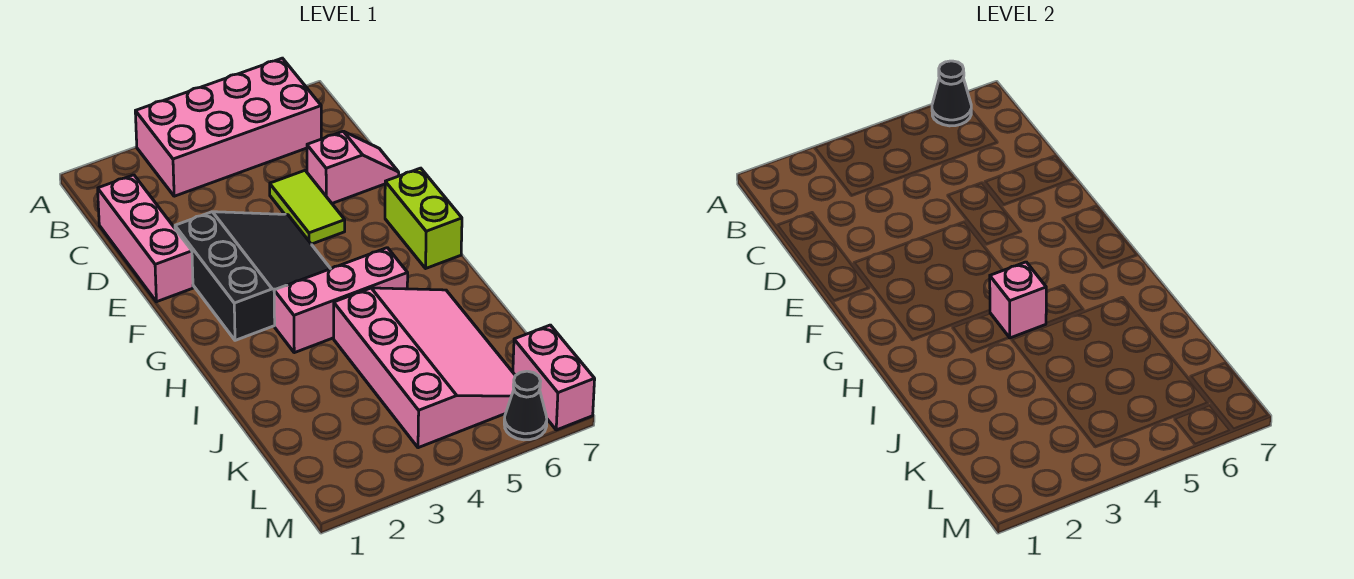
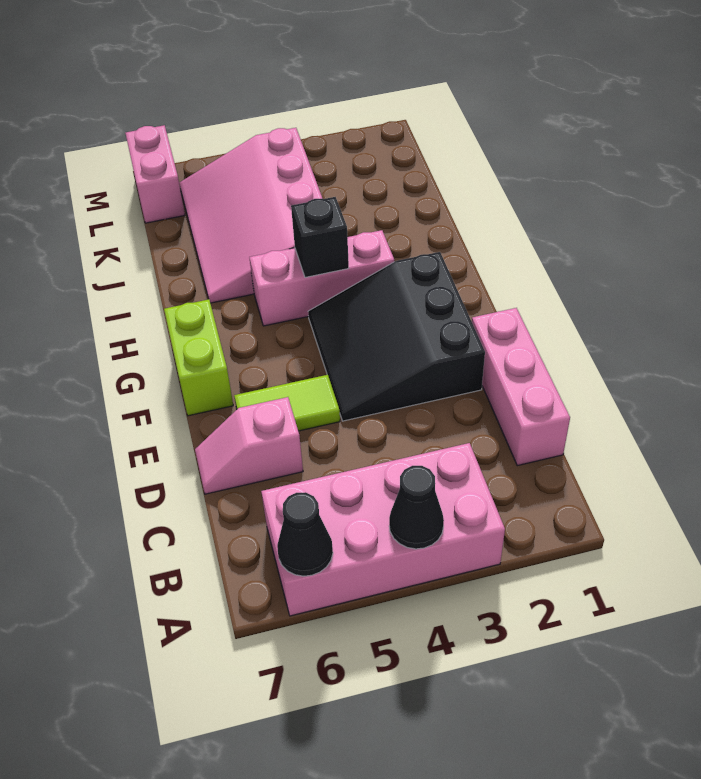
lime 1x2 tile [270,171,345,244] -> lime 1x2 tile turned to [234,375,340,431]
pink 1x1 brick [990,262,1046,338] -> black 1x1 brick [291,197,349,277]
black 1x1 cone [504,371,547,440] -> black 1x1 cone moved to [389,466,444,549]

